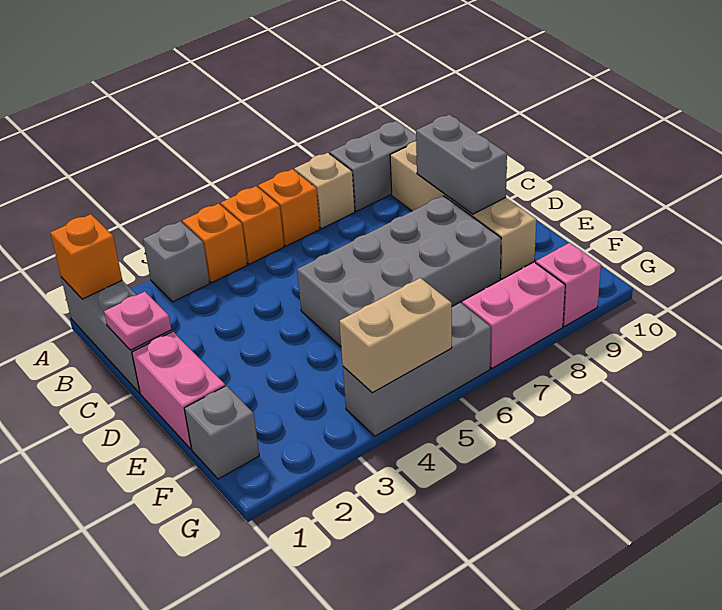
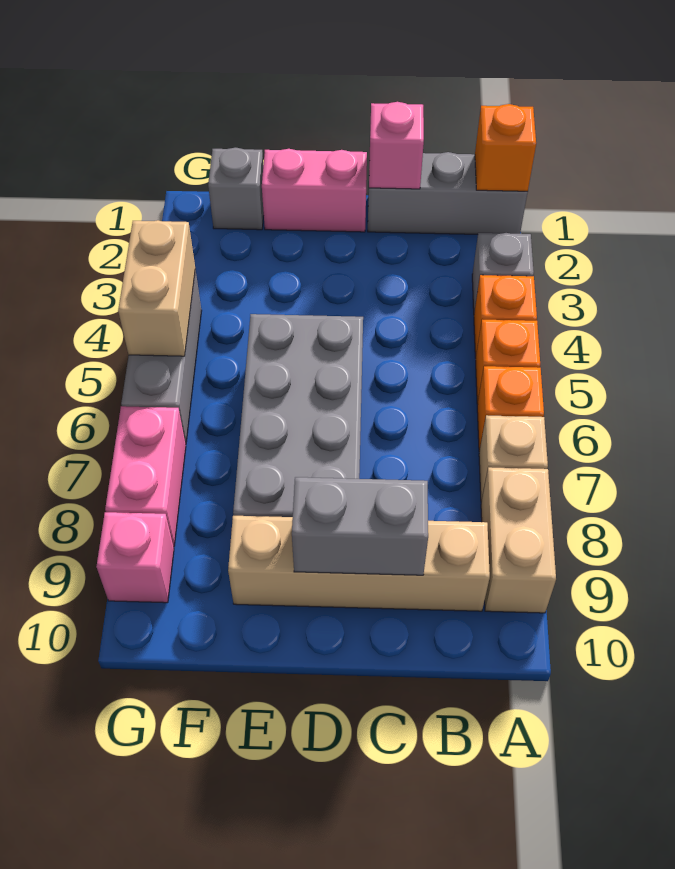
grey 1x2 brick [330,121,416,211] -> tan 1x2 brick [481,467,556,613]
pink 1x1 plate [104,292,171,350] -> pink 1x1 brick [369,102,424,189]

